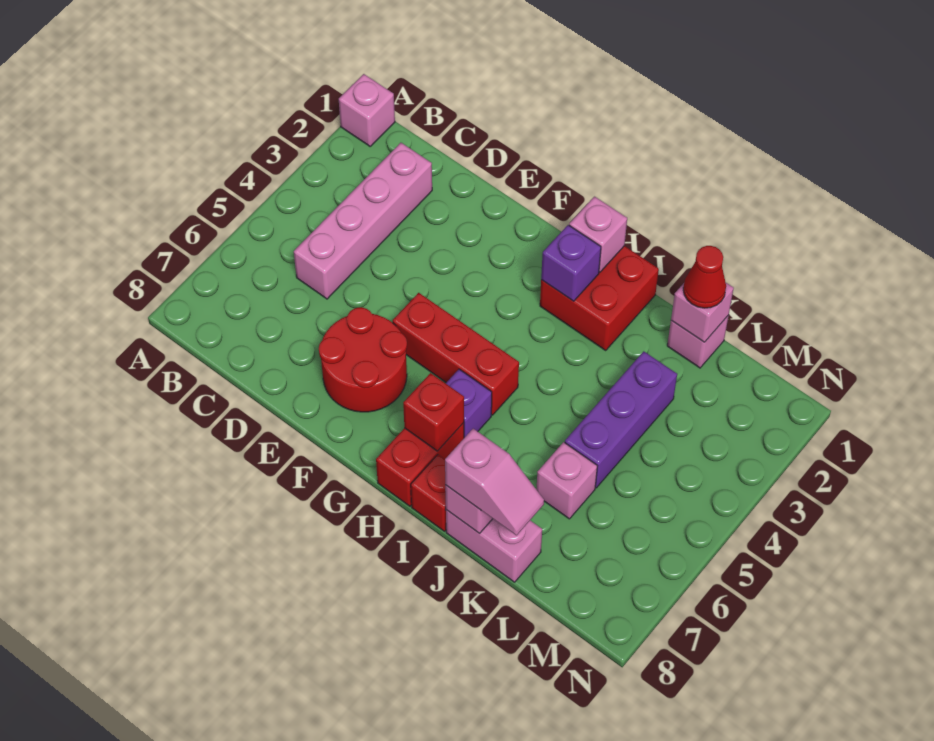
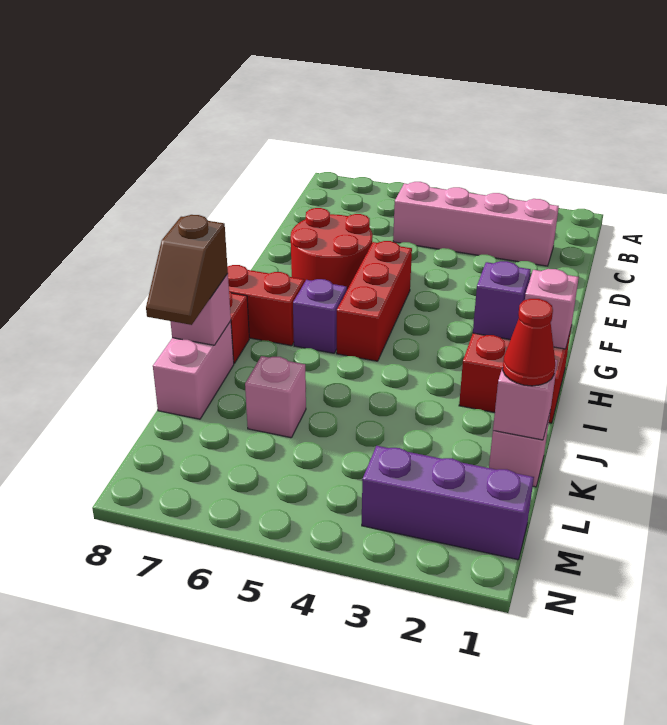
pink 1x1 brick [339,74,395,146] -> none
red 1x1 brick [403,373,464,451] -> none
pink 1x2 slope [445,429,544,535] -> brown 1x2 slope [146,215,228,325]
purple 1x3 brick [565,351,677,488] -> purple 1x3 brick moved to [362,446,534,560]

